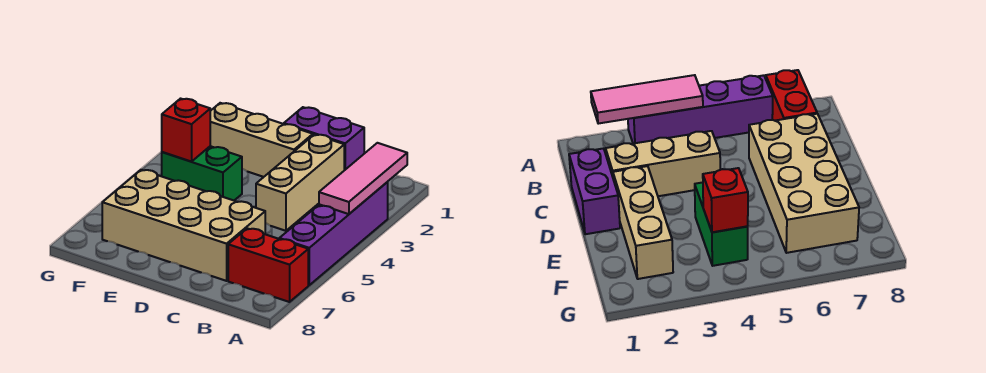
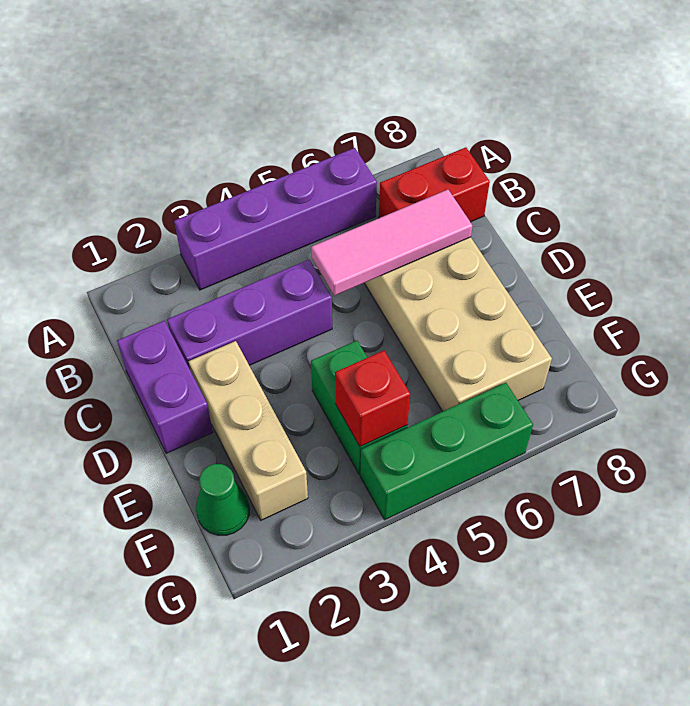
pink 1x3 tile [319,143,407,214] -> pink 1x3 tile moved to [311,190,472,296]
red 1x2 brick [228,228,308,302] -> red 1x2 brick turned to [379,147,490,222]
tan 1x3 brick [256,134,344,231] -> purple 1x3 brick [167,260,332,369]
none -> green 1x1 cone [196,464,249,535]
none -> green 1x3 brick [360,383,533,520]

